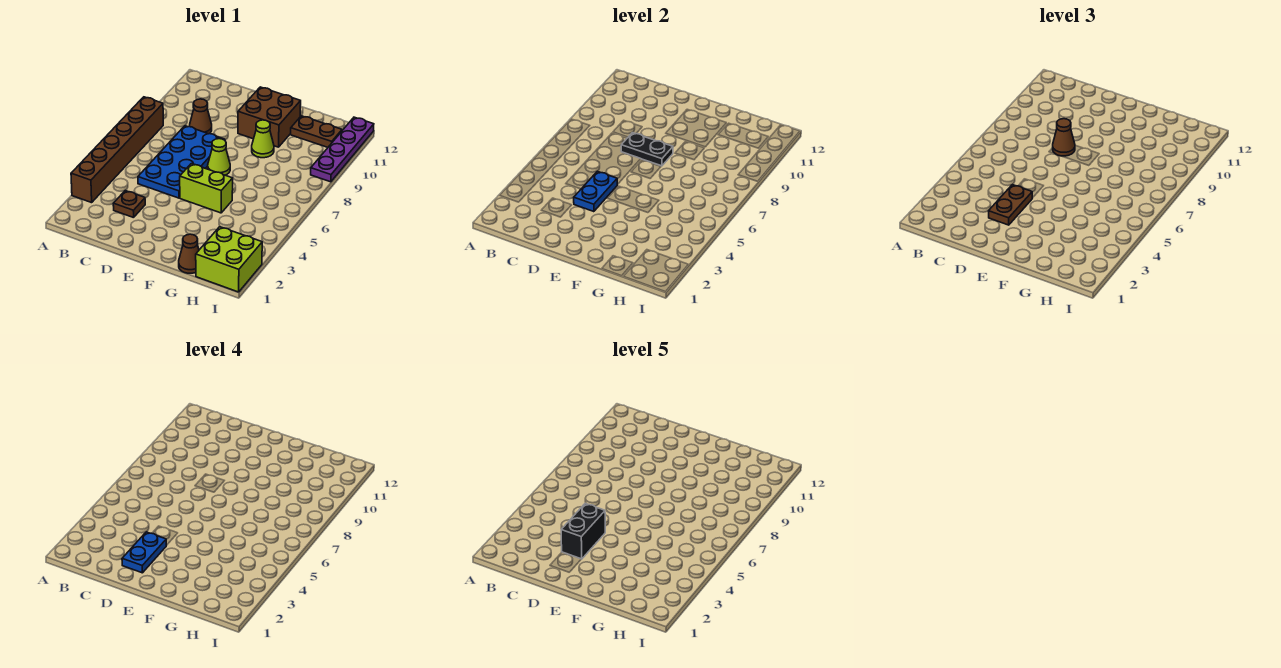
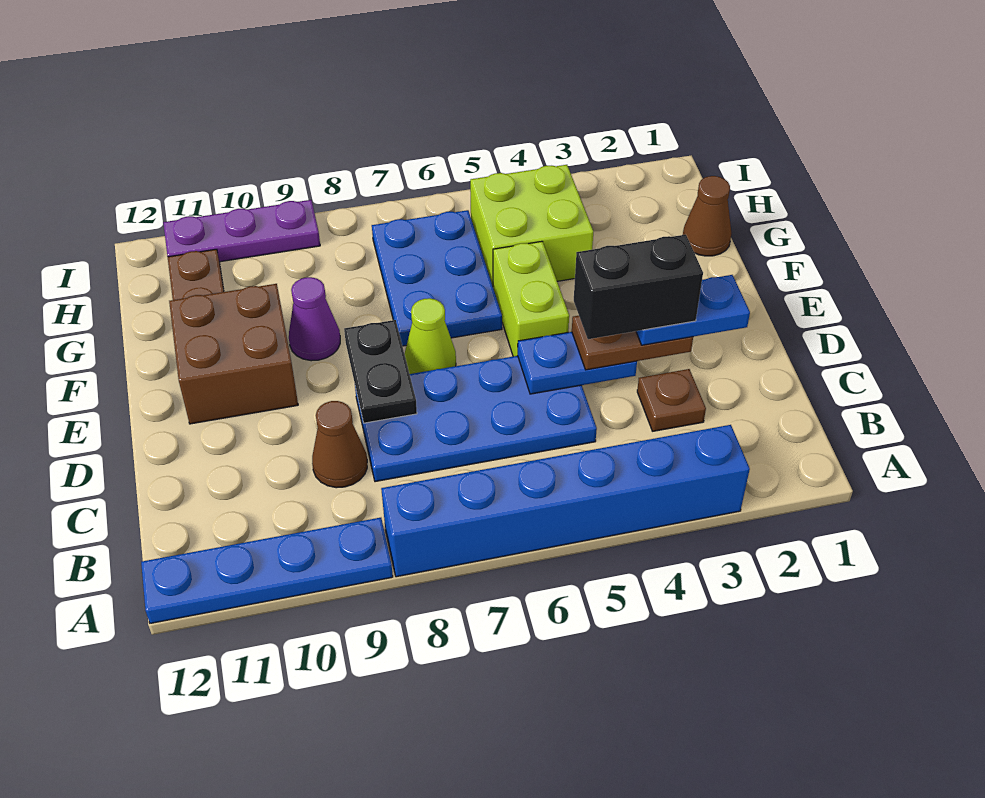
brown 1x6 brick [71,97,163,203] -> blue 1x6 brick [381,425,750,577]
none -> blue 1x4 plate [141,518,393,623]
brown 1x1 cone [1053,119,1075,156] -> none
none -> blue 2x3 plate [372,210,502,346]
lime 1x1 cone [252,120,274,158] -> purple 1x1 cone [289,277,340,361]
lime 2x2 brick [196,227,262,292] -> lime 2x2 brick moved to [470,165,593,285]
purple 1x4 plate [311,117,374,182] -> purple 1x3 plate [163,200,320,262]

